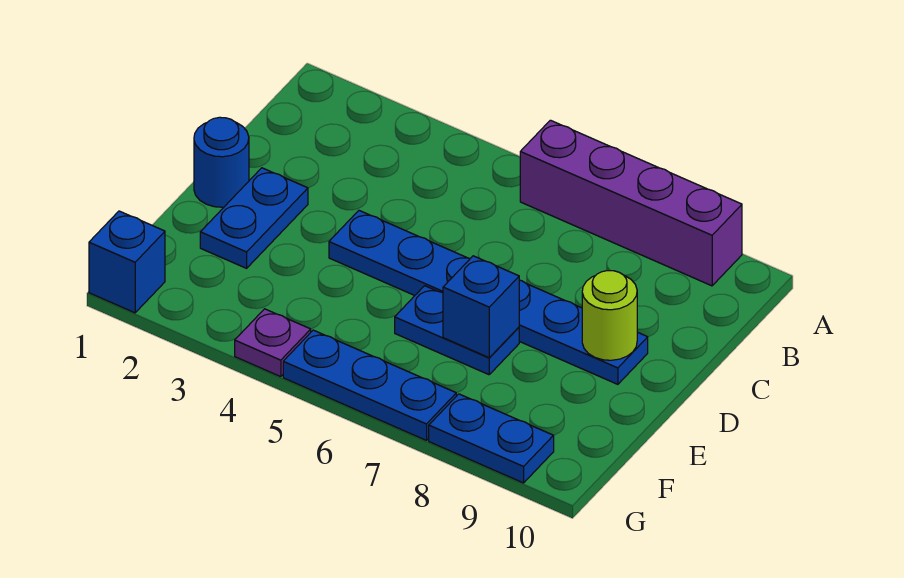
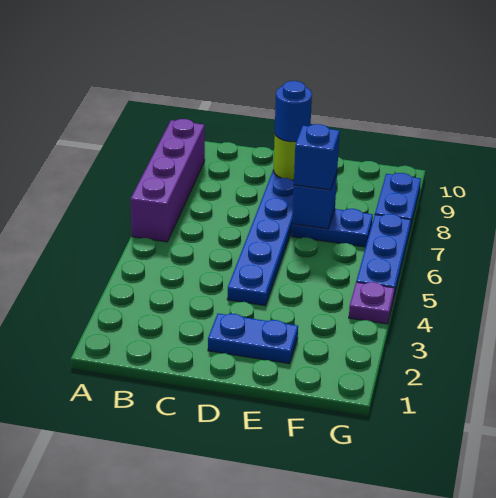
blue 1x1 round brick [194,117,249,207] -> blue 1x1 round brick moved to [275,81,312,142]
blue 1x2 plate [395,286,519,375] -> blue 1x2 plate turned to [292,209,373,247]
blue 1x1 brick [89,211,165,313] -> blue 1x1 brick moved to [294,124,340,190]

